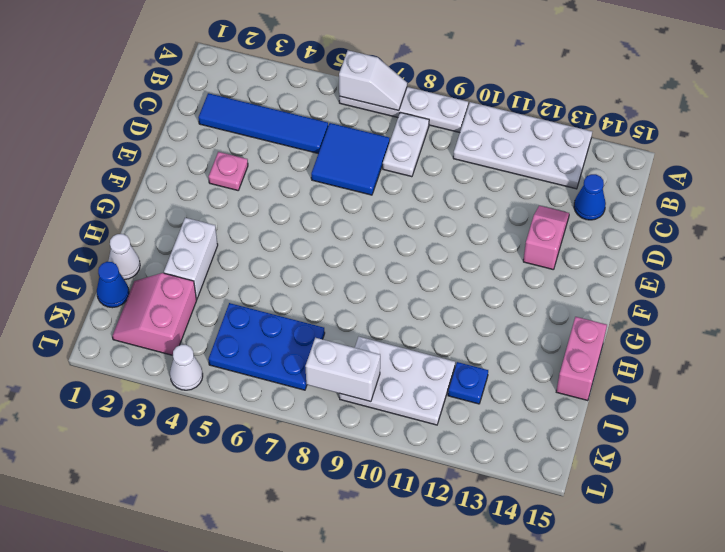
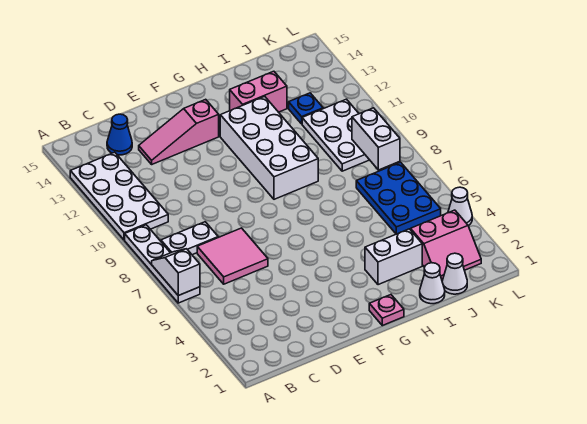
blue 1x4 tile [198,93,328,153] -> none
blue 2x2 tile [311,123,390,195] -> pink 2x2 tile [197,228,268,284]
pink 1x2 slope [523,206,569,270] -> pink 1x3 slope [139,99,219,164]
pink 1x1 plate [209,152,248,190] -> pink 1x1 plate moved to [369,295,404,326]
none -> white 2x4 brick [220,96,318,199]
pink 1x2 brick [556,317,607,401] -> pink 1x2 brick moved to [230,71,287,112]
blue 1x1 cone [97,262,129,308] -> white 1x1 cone [442,253,467,294]

